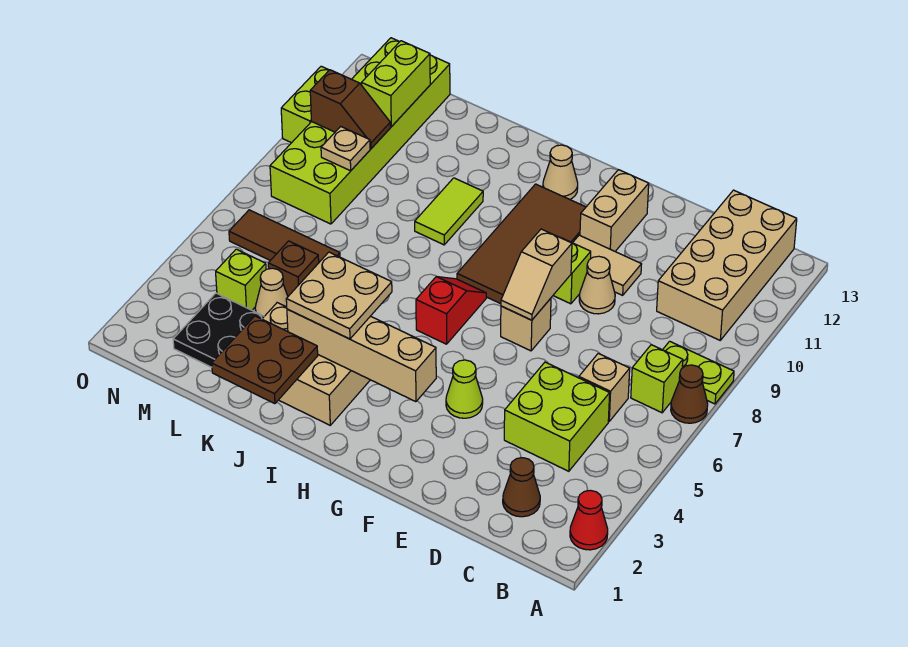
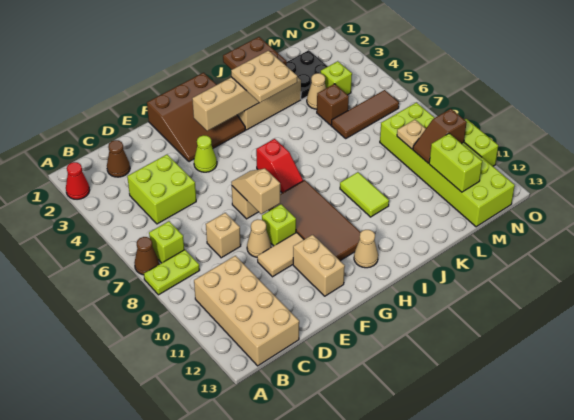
tan 1x1 brick [579,353,630,421] -> tan 1x1 brick moved to [206,213,241,258]
none -> brown 3x3 slope [147,73,245,162]

